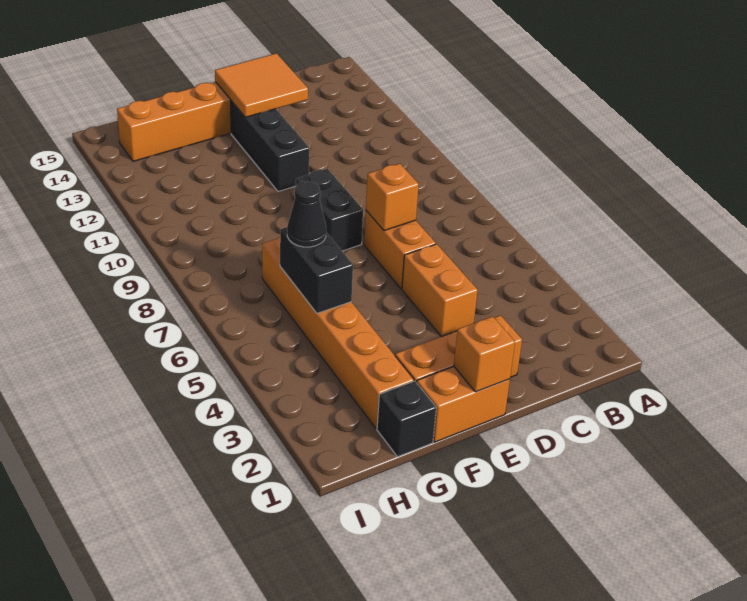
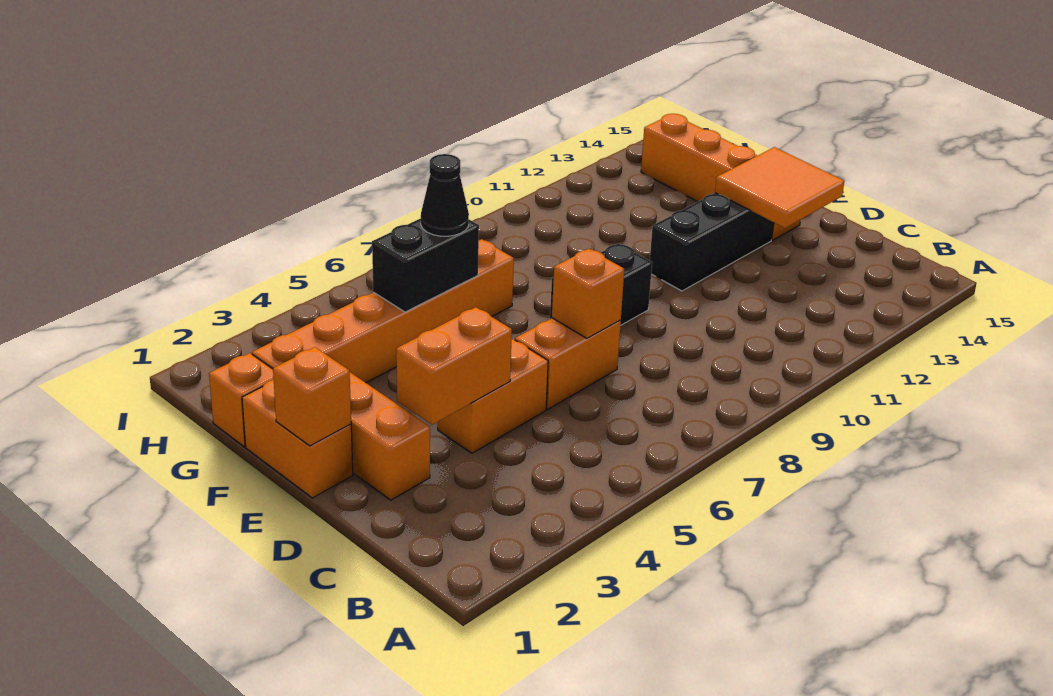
none -> orange 1x2 brick [396,307,512,425]
black 1x1 brick [377,381,436,457] -> orange 1x1 brick [209,353,274,447]

